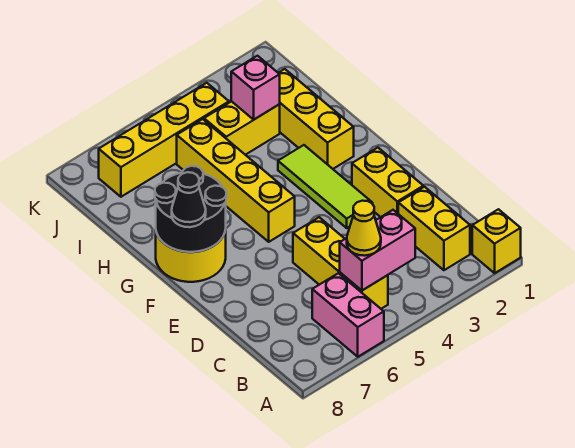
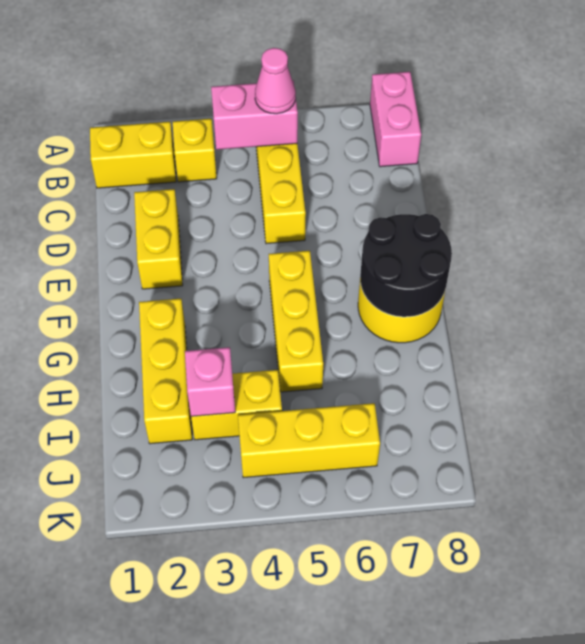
yellow 1x1 brick [472,209,521,273] -> yellow 1x1 brick moved to [173,119,217,182]
pink 1x2 brick [312,273,384,357] -> pink 1x2 brick moved to [370,72,421,167]
yellow 1x2 brick [398,187,470,270] -> yellow 1x2 brick turned to [90,122,176,188]
yellow 1x1 cone [347,201,381,256] -> pink 1x1 cone [255,48,296,114]
lime 1x3 tile [278,145,373,228] -> none
yellow 1x4 brick [177,119,295,242] -> yellow 1x3 brick [269,251,323,392]
black 1x1 cone [172,172,206,227] -> none
yellow 1x4 brick [99,83,229,197] -> yellow 1x3 brick [238,403,380,478]

